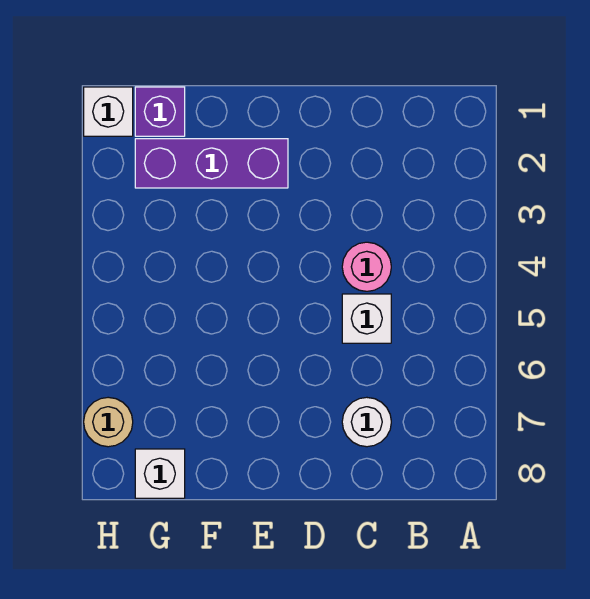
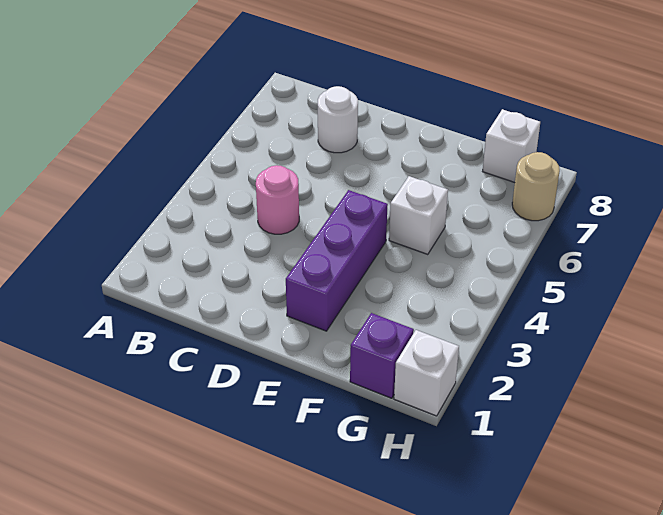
white 1x1 brick [342,294,391,343] -> white 1x1 brick moved to [389,176,448,255]
purple 1x3 brick [135,139,288,188] -> purple 1x3 brick turned to [286,190,388,331]

